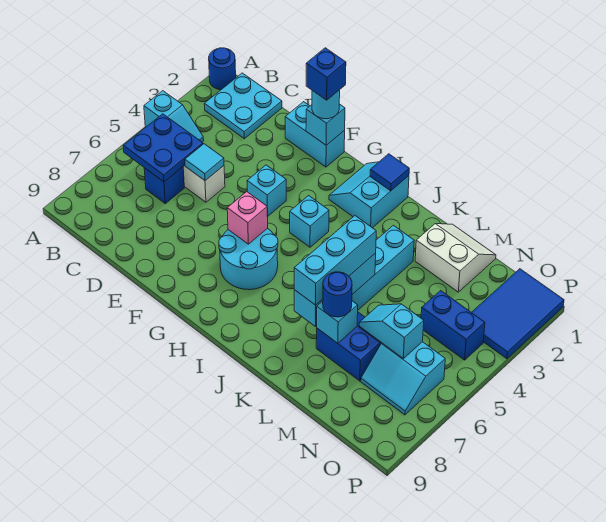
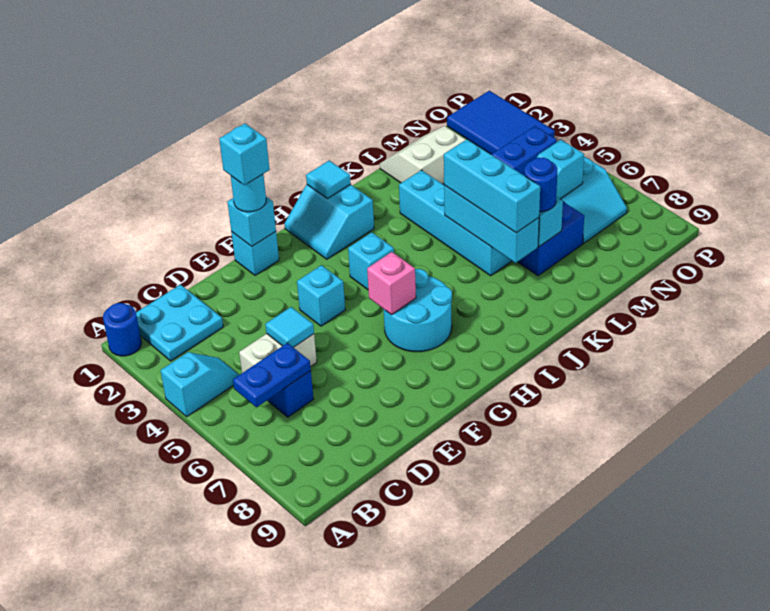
blue 2x2 plate [123,114,203,182] -> blue 1x2 plate [233,343,311,407]
cyan 1x2 brick [285,102,345,167] -> cyan 1x1 brick [231,232,279,275]
blue 1x1 brick [306,48,346,100] -> cyan 1x1 brick [219,123,270,185]
blue 1x1 tile [370,154,409,191] -> cyan 1x1 tile [306,160,351,199]

